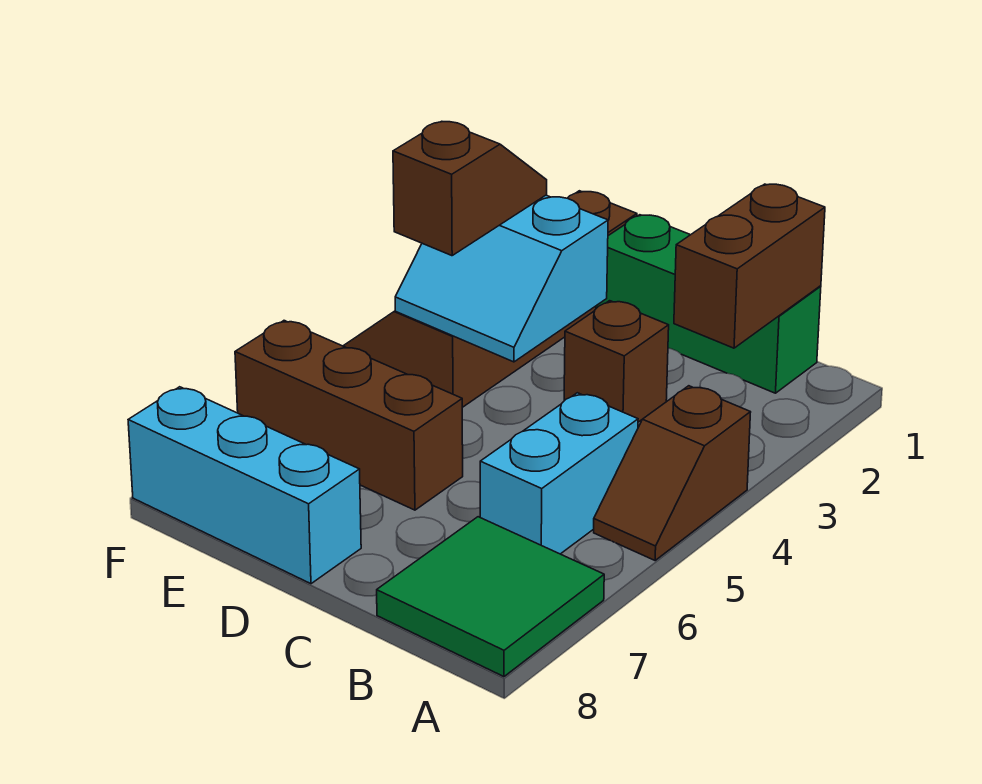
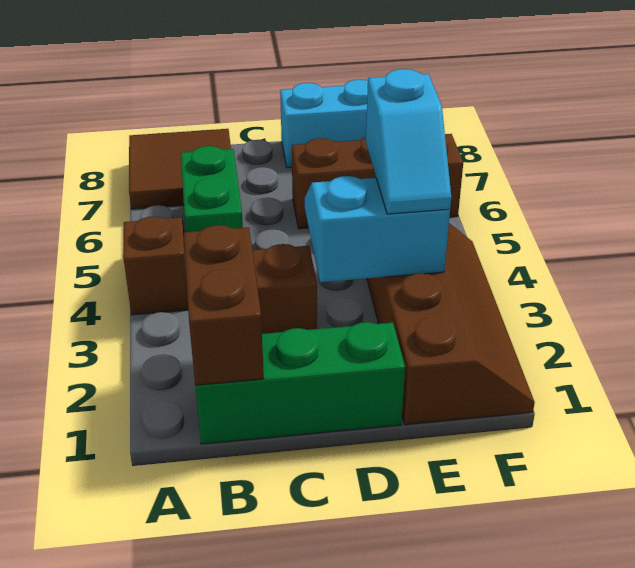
green 2x2 tile [377,517,604,677] -> brown 2x2 tile [129,129,231,209]
cyan 1x2 brick [480,393,638,554] -> green 1x2 brick [181,146,243,232]
brown 1x2 slope [393,122,547,256] -> cyan 1x2 slope [366,69,451,214]

